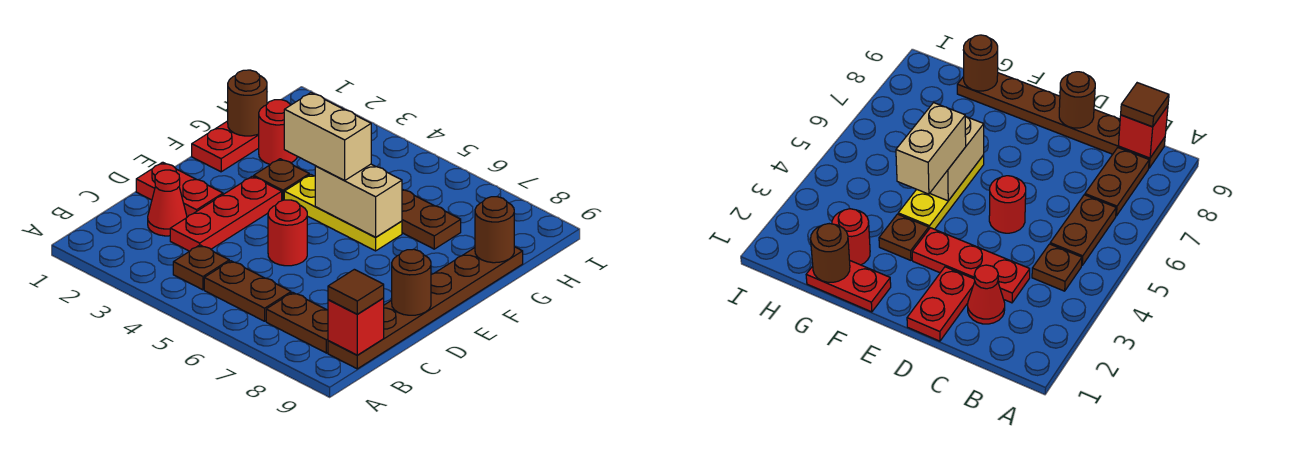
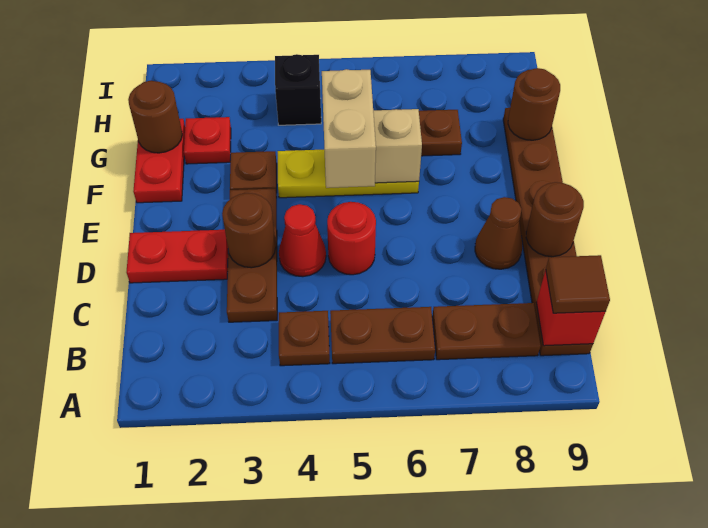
red 1x1 cone [148,170,187,236] -> red 1x1 cone moved to [279,204,326,277]
red 1x3 plate [170,176,282,251] -> brown 1x3 plate [227,189,277,322]
none -> brown 1x1 round brick [222,193,276,268]
none -> brown 1x1 cone [475,197,522,269]
tan 1x2 brick [284,93,371,181] -> tan 1x2 brick turned to [322,69,376,188]
red 1x1 round brick [259,100,297,164] -> red 1x1 plate [184,117,231,164]
none -> black 1x1 brick [275,54,321,125]

